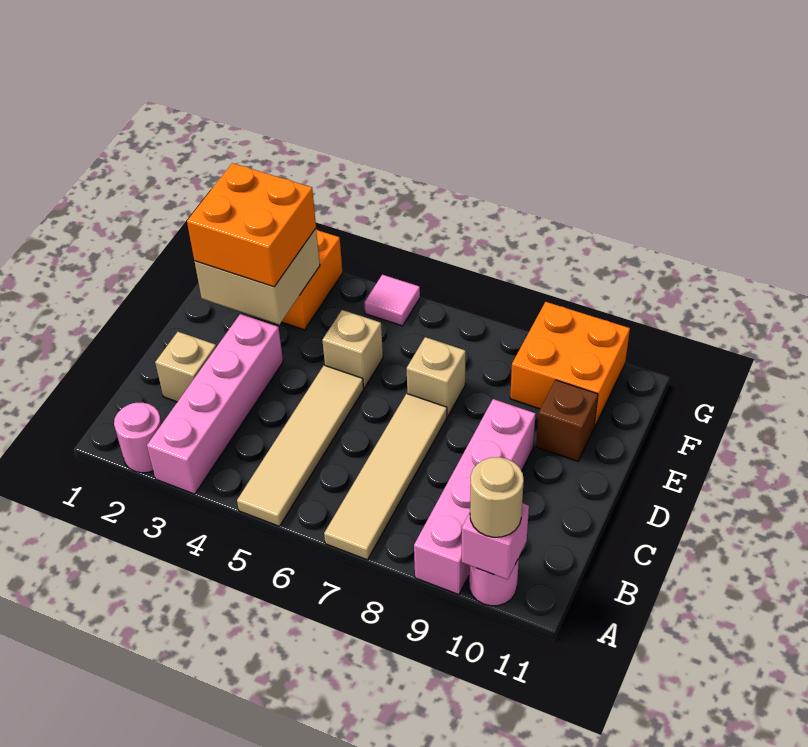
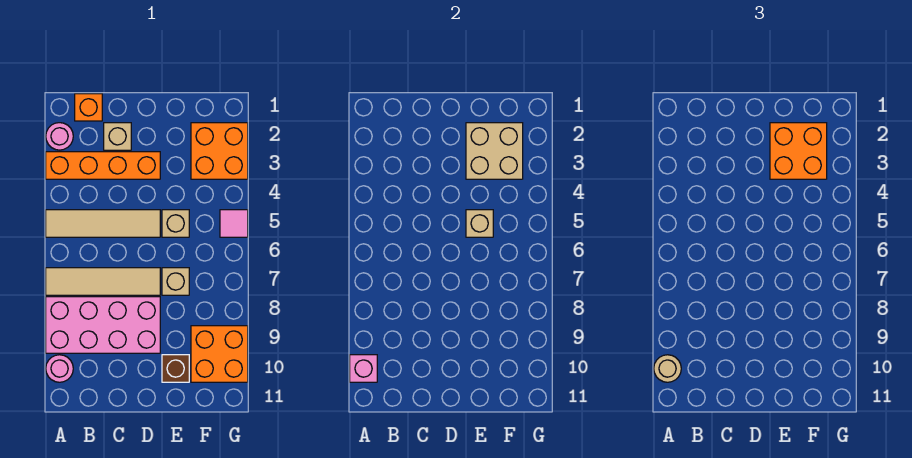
pink 1x4 brick [147,314,283,494] -> orange 1x4 brick [46,152,160,179]
pink 1x4 brick [414,399,535,595] -> pink 2x4 brick [46,297,160,353]
none -> orange 1x1 brick [75,94,102,121]
none -> tan 1x1 brick [466,210,493,237]

